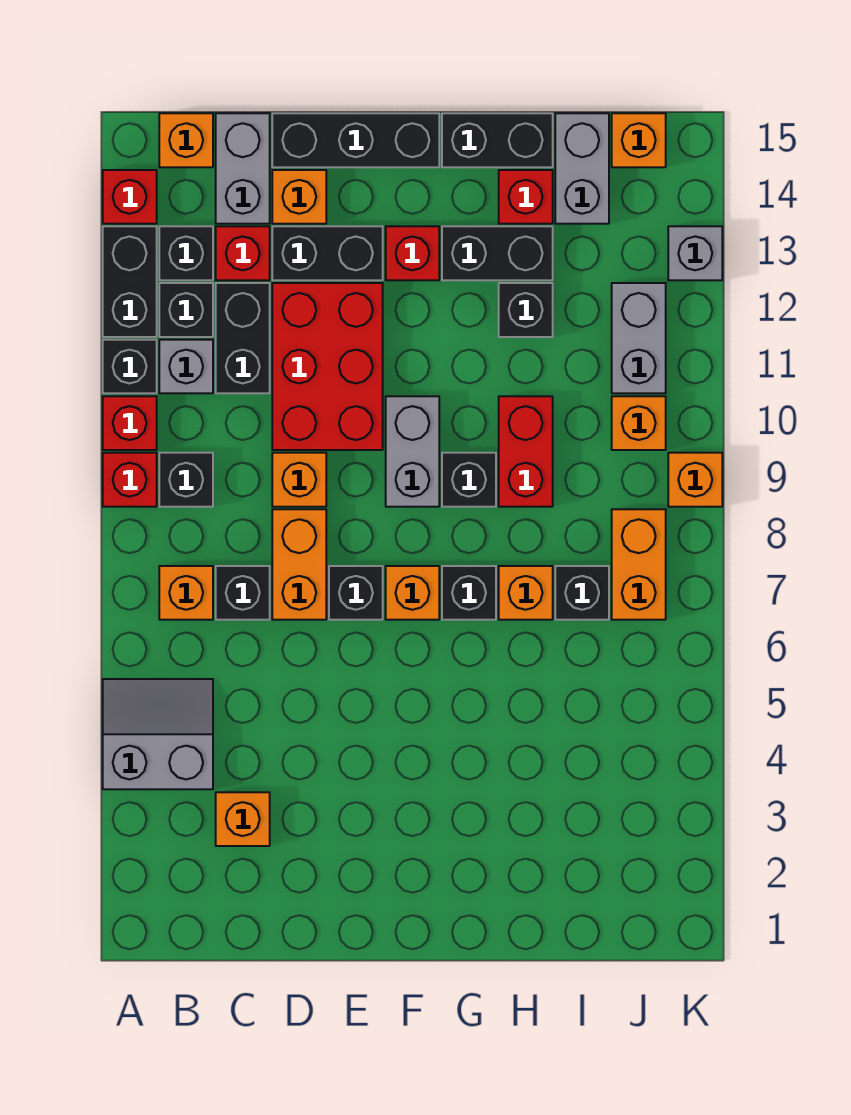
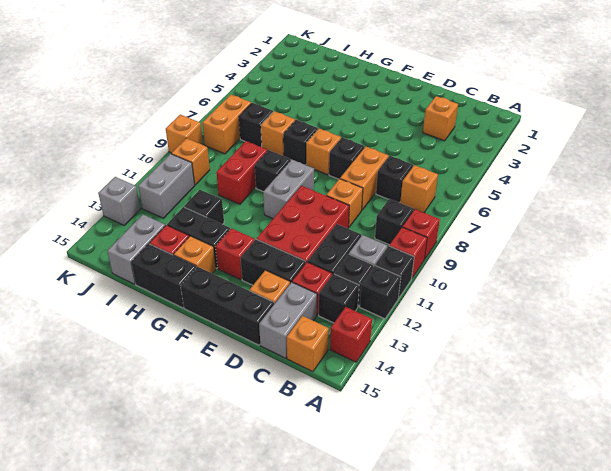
grey 2x2 slope [103,679,213,789] -> none
black 1x2 brick [103,226,157,337] -> black 1x1 brick [360,266,401,319]
orange 1x1 brick [612,113,666,167] -> orange 1x1 brick moved to [174,236,216,274]

